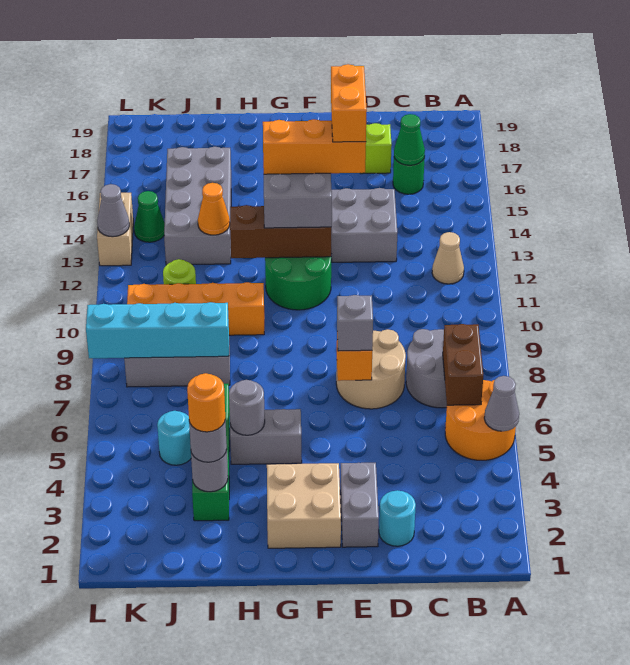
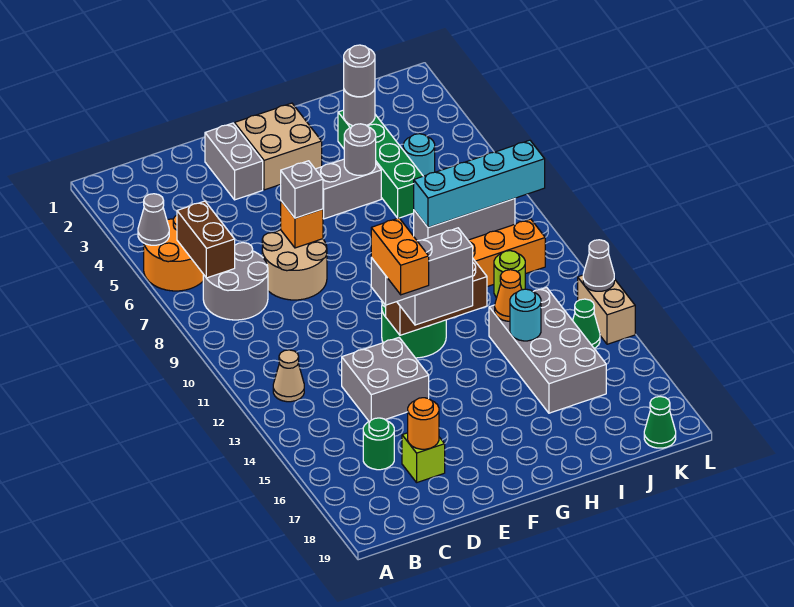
green 1x1 cone [394,114,425,165] -> green 1x1 cone moved to [644,397,676,448]
cyan 1x1 round brick [379,490,416,546] -> cyan 1x1 round brick moved to [510,289,541,341]
orange 1x3 brick [263,119,366,174] -> grey 1x3 brick [371,228,473,305]
orange 1x1 round brick [187,373,225,432] -> orange 1x1 round brick moved to [408,398,439,449]

